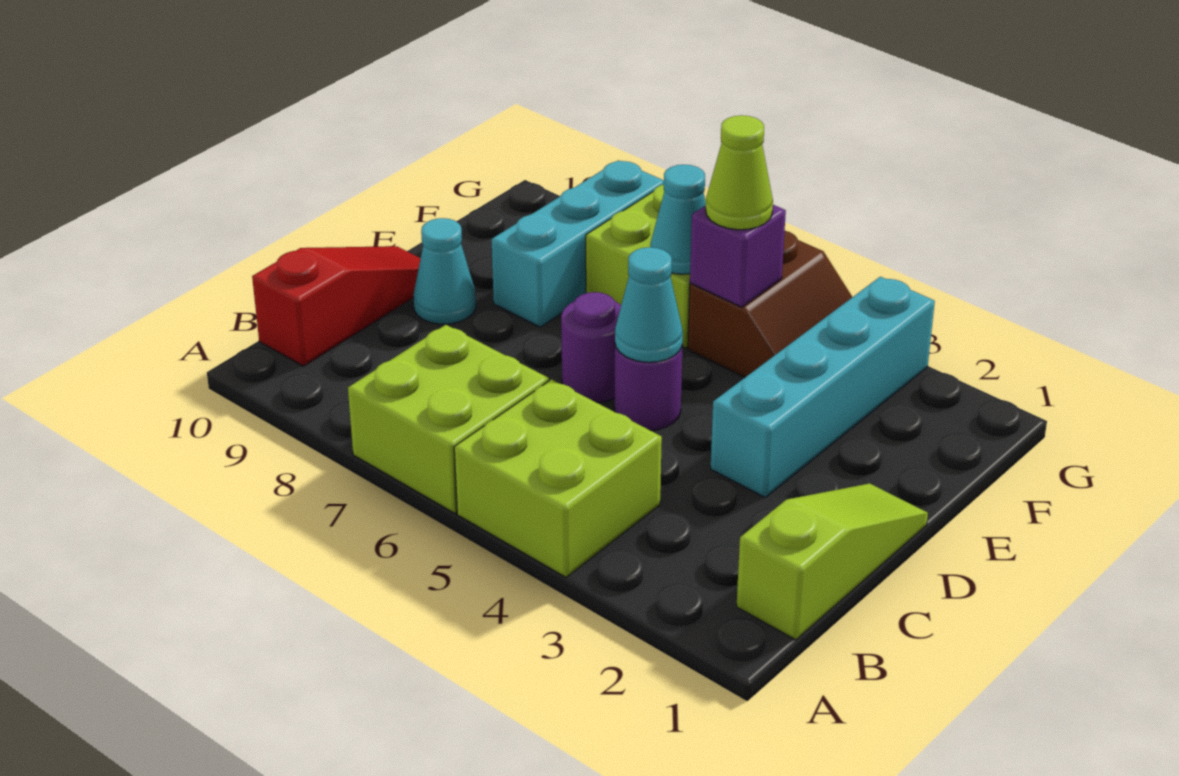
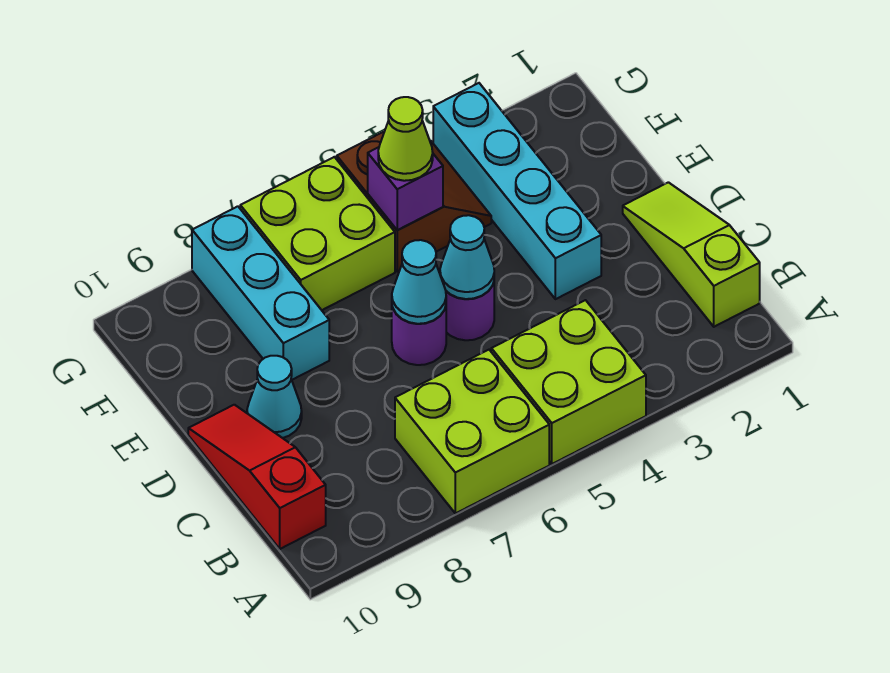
cyan 1x1 cone [650,165,706,274] -> cyan 1x1 cone moved to [392,240,446,324]

